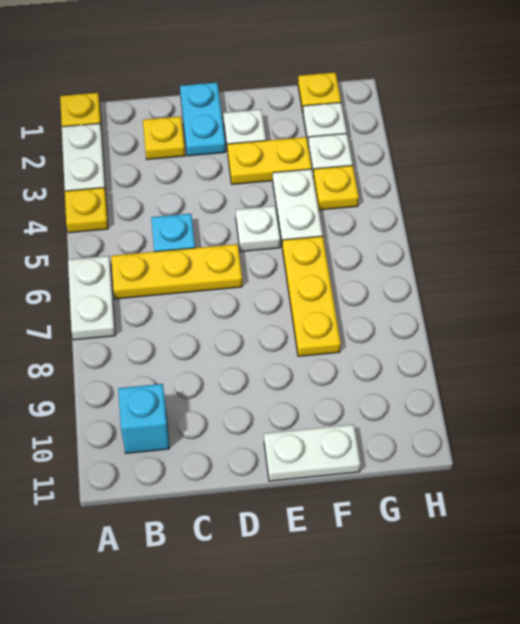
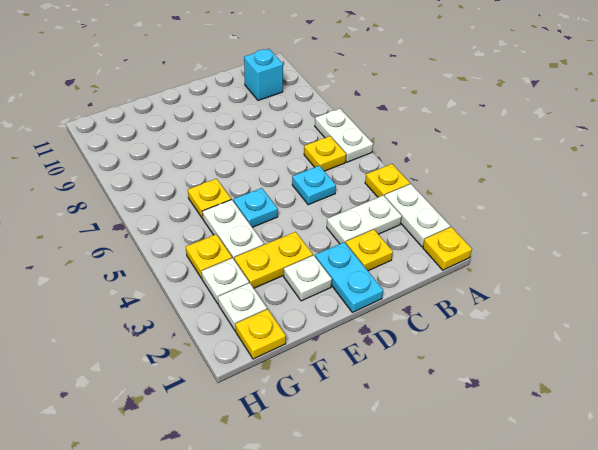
yellow 1x3 plate [111,244,242,299] -> yellow 1x1 plate [304,136,346,171]
white 1x1 plate [236,206,280,252] -> cyan 1x1 plate [233,188,278,227]
white 1x2 plate [264,424,360,481] -> white 1x2 plate moved to [327,195,402,244]
yellow 1x3 plate [282,236,341,356] -> yellow 1x1 plate [188,179,231,219]

